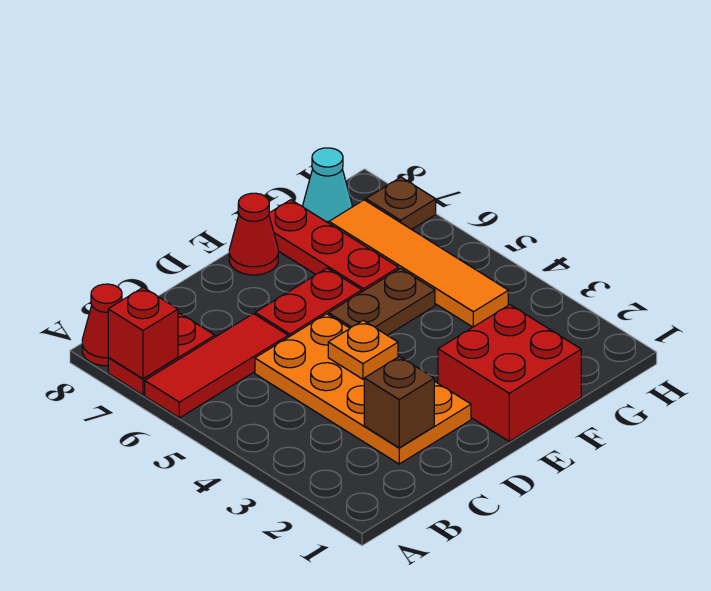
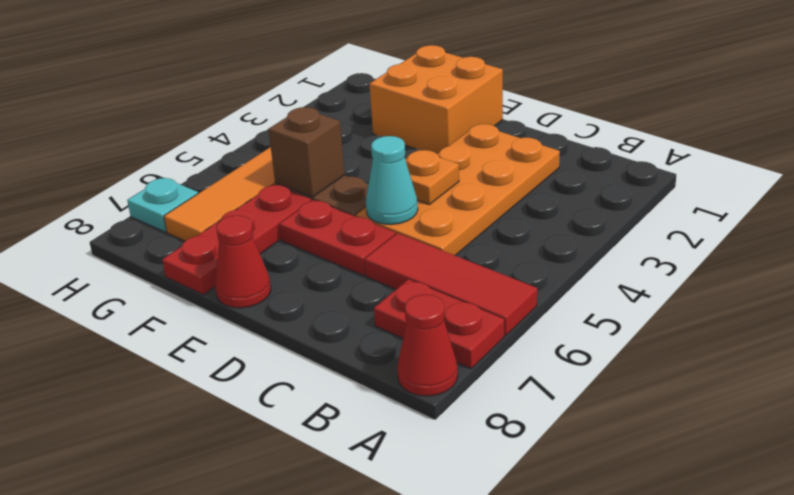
red 1x1 brick [108,287,178,379] -> none
brown 1x1 brick [364,357,434,448] -> brown 1x1 brick moved to [268,107,345,197]
red 2x2 brick [438,305,581,441] -> orange 2x2 brick [369,45,503,154]
cyan 1x1 cone [303,148,352,223] -> cyan 1x1 cone moved to [366,136,418,225]
brown 1x1 plate [366,177,436,229] -> cyan 1x1 plate [127,178,198,232]

